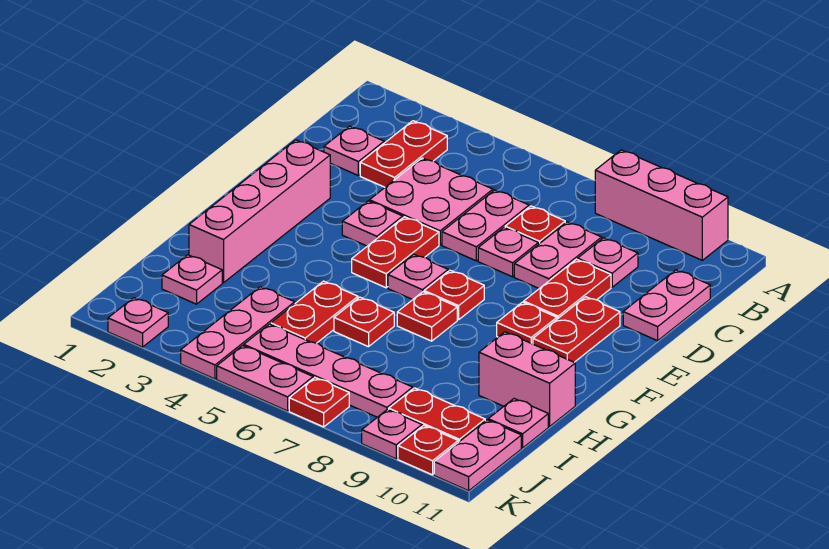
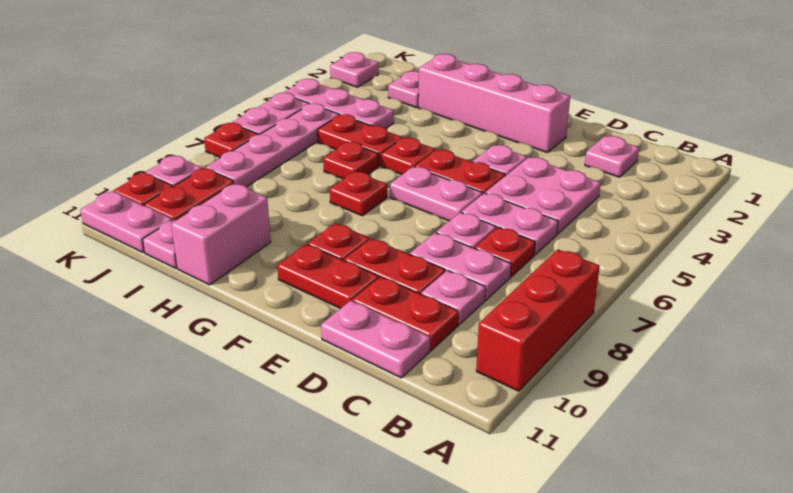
pink 1x3 brick [595,150,728,260] -> red 1x3 brick [476,249,600,391]
red 1x2 plate [360,121,447,187] -> red 1x2 plate moved to [352,277,459,350]
pink 1x1 plate [388,254,448,300] -> pink 1x2 plate [390,167,482,221]
red 1x1 plate [424,270,484,320] -> red 1x1 plate moved to [381,137,436,175]

